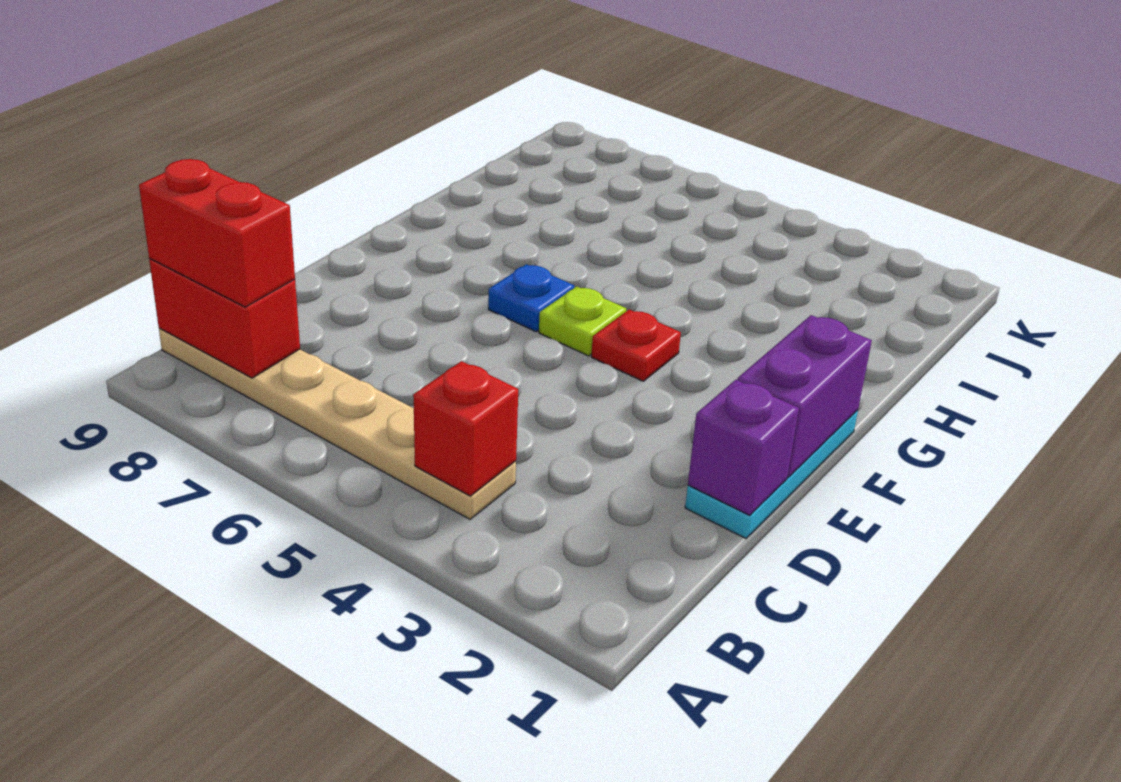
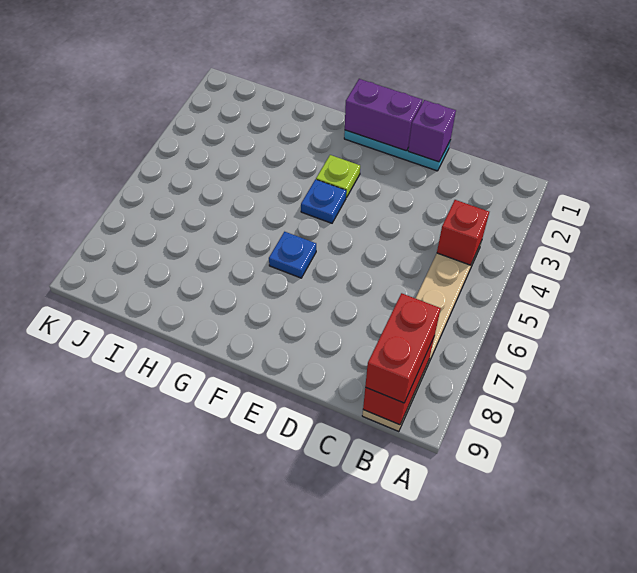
red 1x1 plate [591,310,681,381] -> blue 1x1 plate [301,180,346,223]
lime 1x1 plate [539,287,626,356] -> lime 1x1 plate moved to [316,155,360,198]

